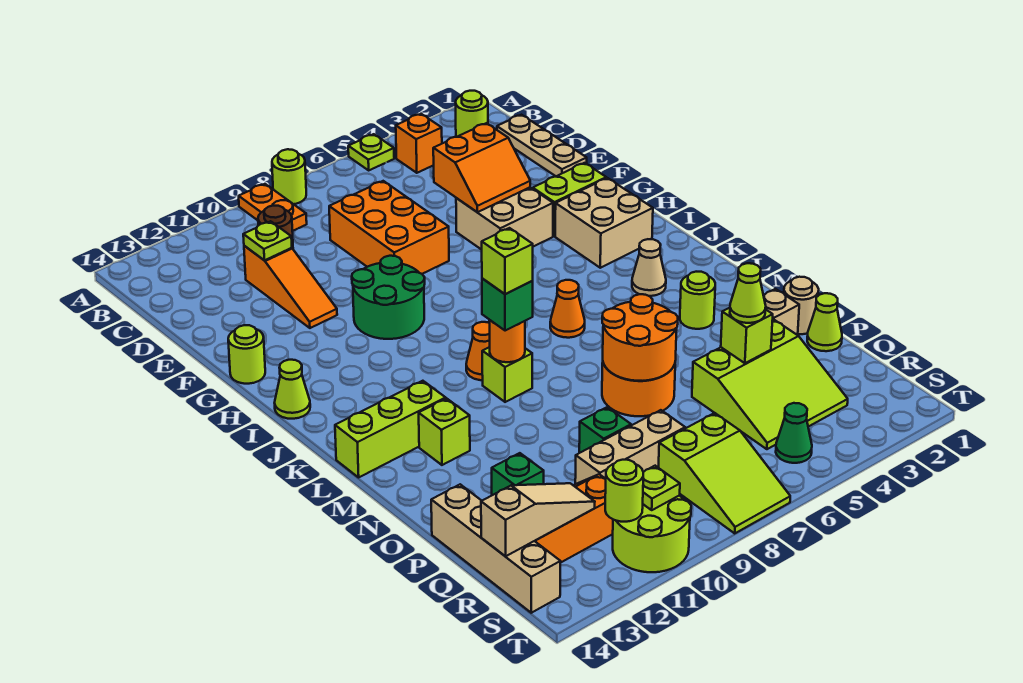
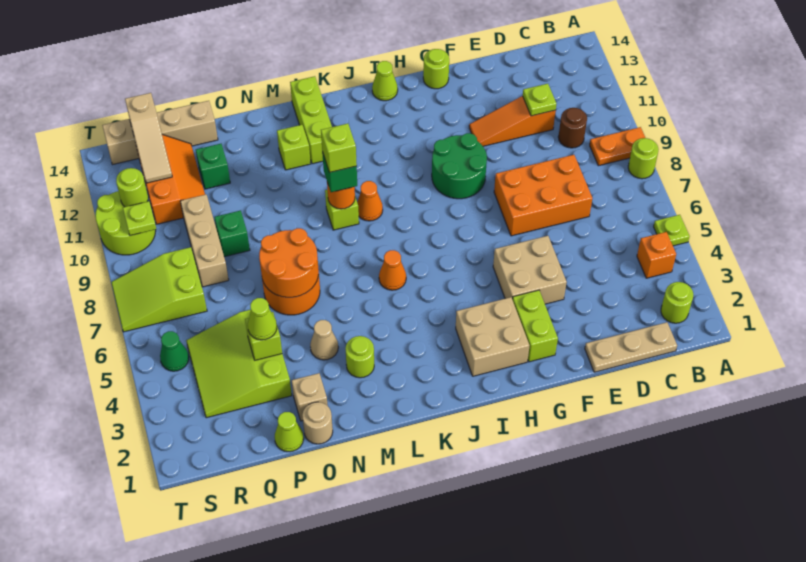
orange 2x2 slope [433,123,530,212] -> none
tan 1x1 cone [632,239,666,296] -> tan 1x1 cone moved to [310,320,338,360]

